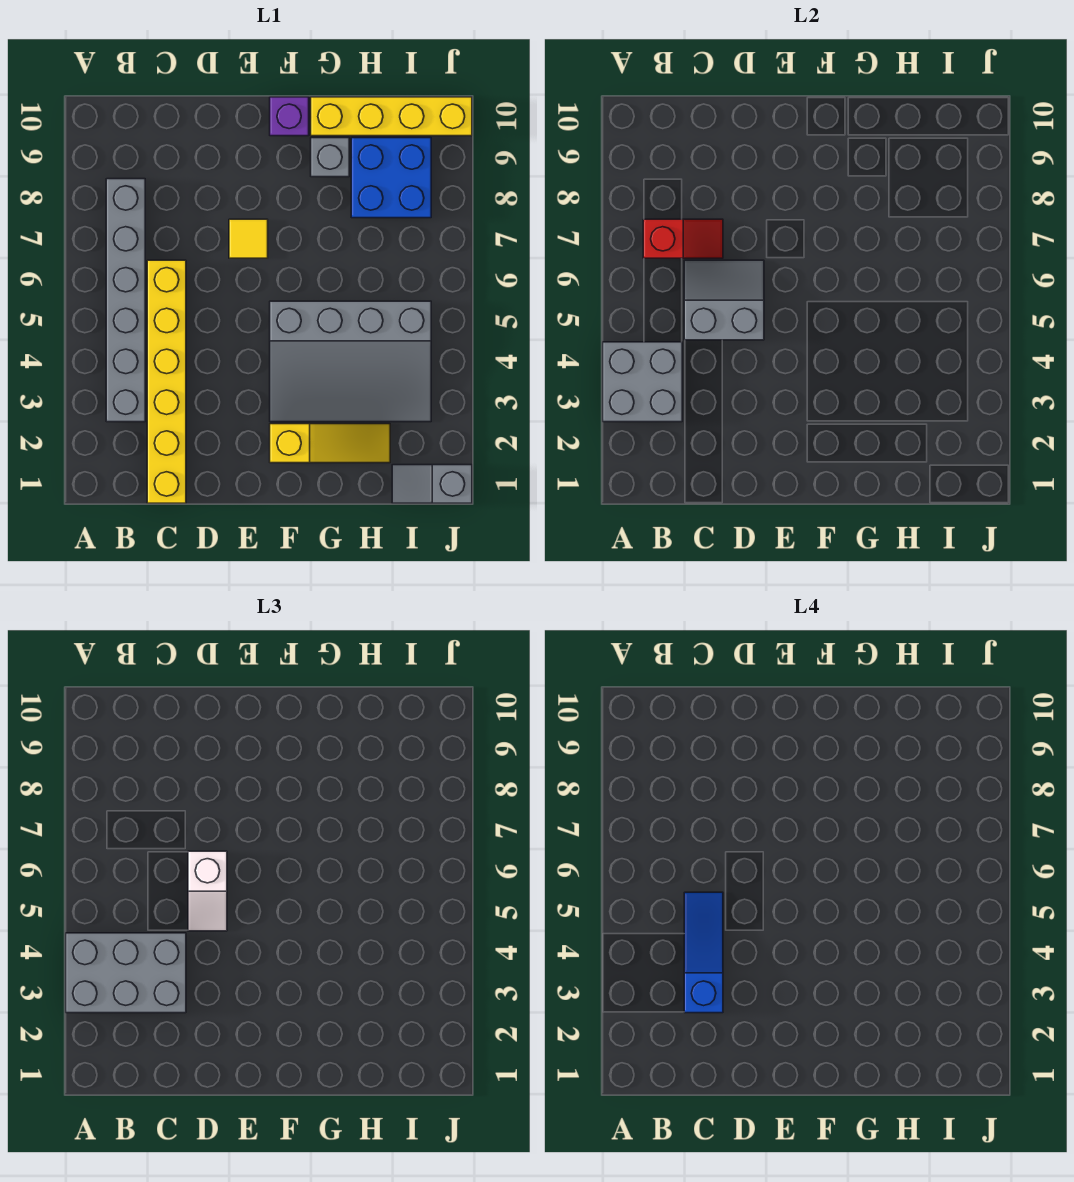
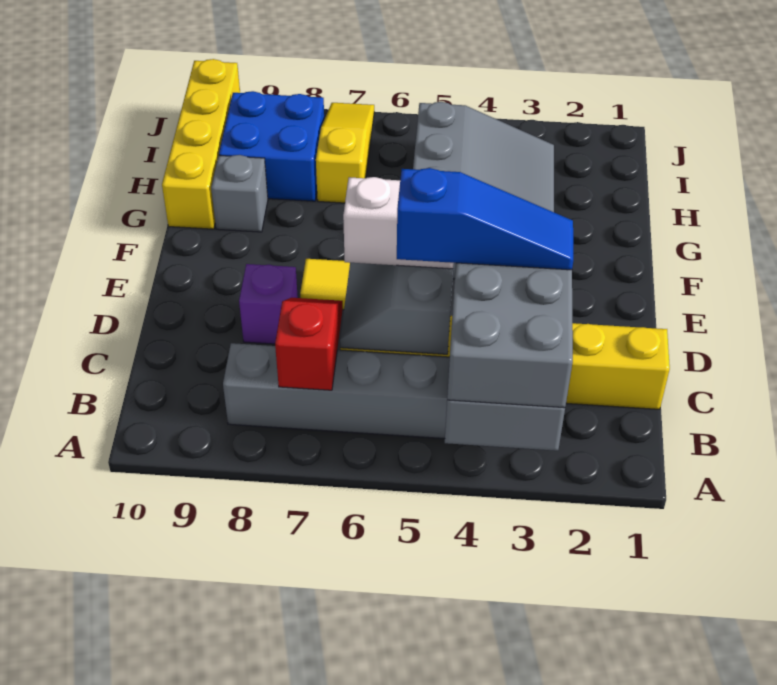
blue 1x3 slope [684,892,723,1013] -> blue 1x3 slope turned to [397,168,573,270]
yellow 1x3 slope [270,424,390,463] -> yellow 1x3 slope moved to [316,103,374,203]
purple 1x1 brick [270,97,309,136] -> purple 1x1 brick moved to [239,264,298,344]
grey 1x2 slope [392,465,472,503] -> none

